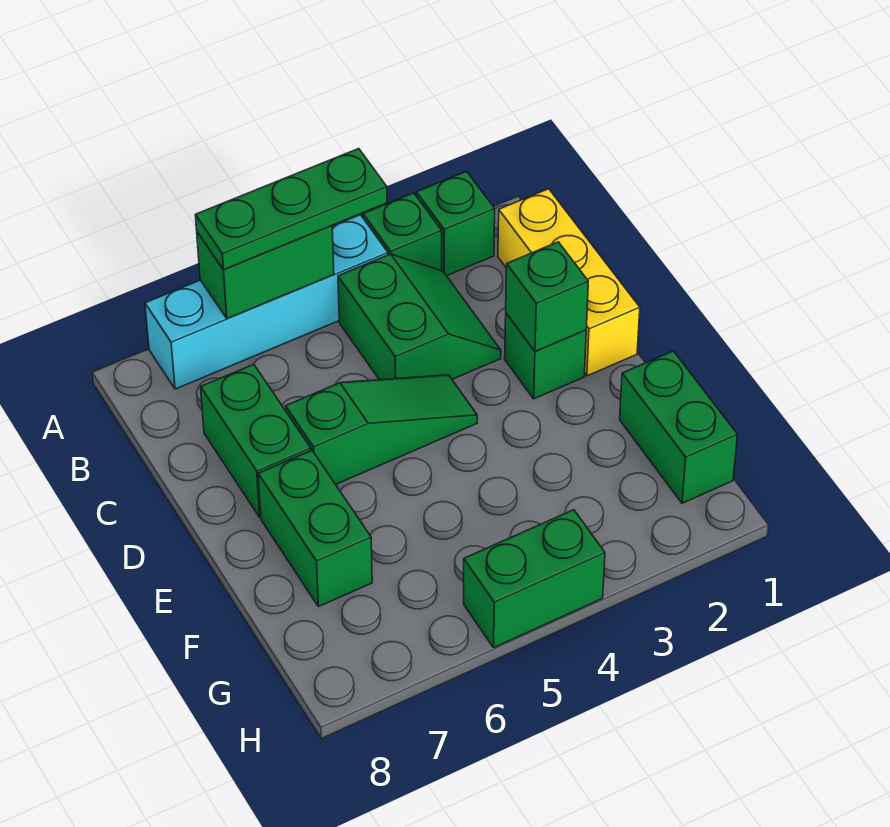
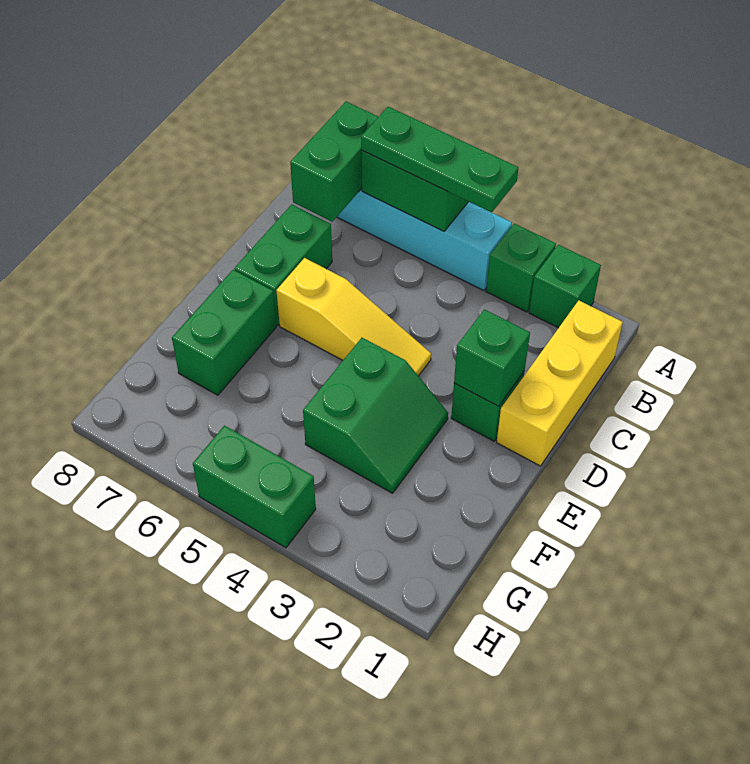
green 2x2 slope [338,254,501,380] -> green 2x2 slope moved to [303,338,448,493]
green 1x3 slope [286,375,477,484] -> yellow 1x3 slope [276,258,431,376]
green 1x2 brick [620,351,737,503] -> green 1x2 brick moved to [290,102,378,222]

